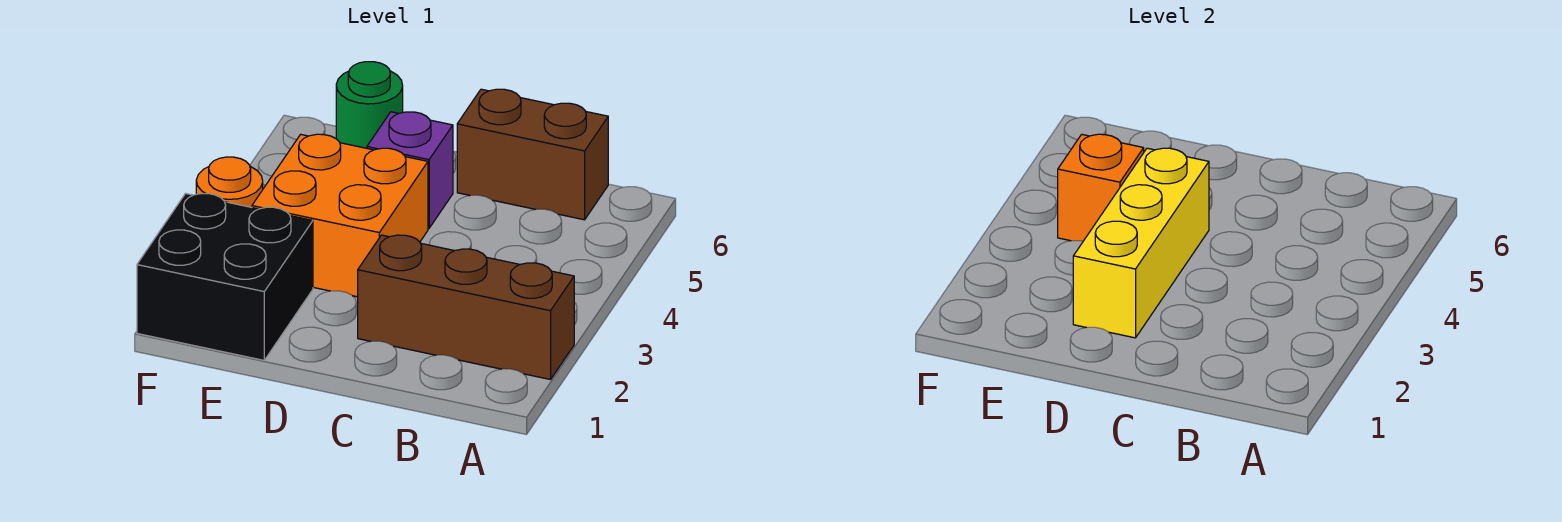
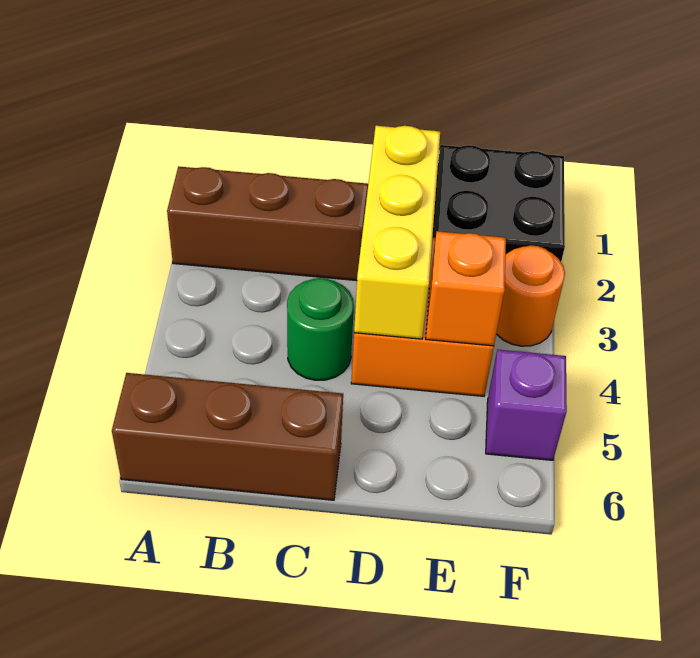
brown 1x2 brick [457,89,608,220] -> brown 1x3 brick [112,373,343,500]
purple 1x1 brick [367,112,453,228] -> purple 1x1 brick moved to [486,350,567,460]
green 1x1 round brick [336,62,403,148] -> green 1x1 round brick moved to [287,278,354,380]

